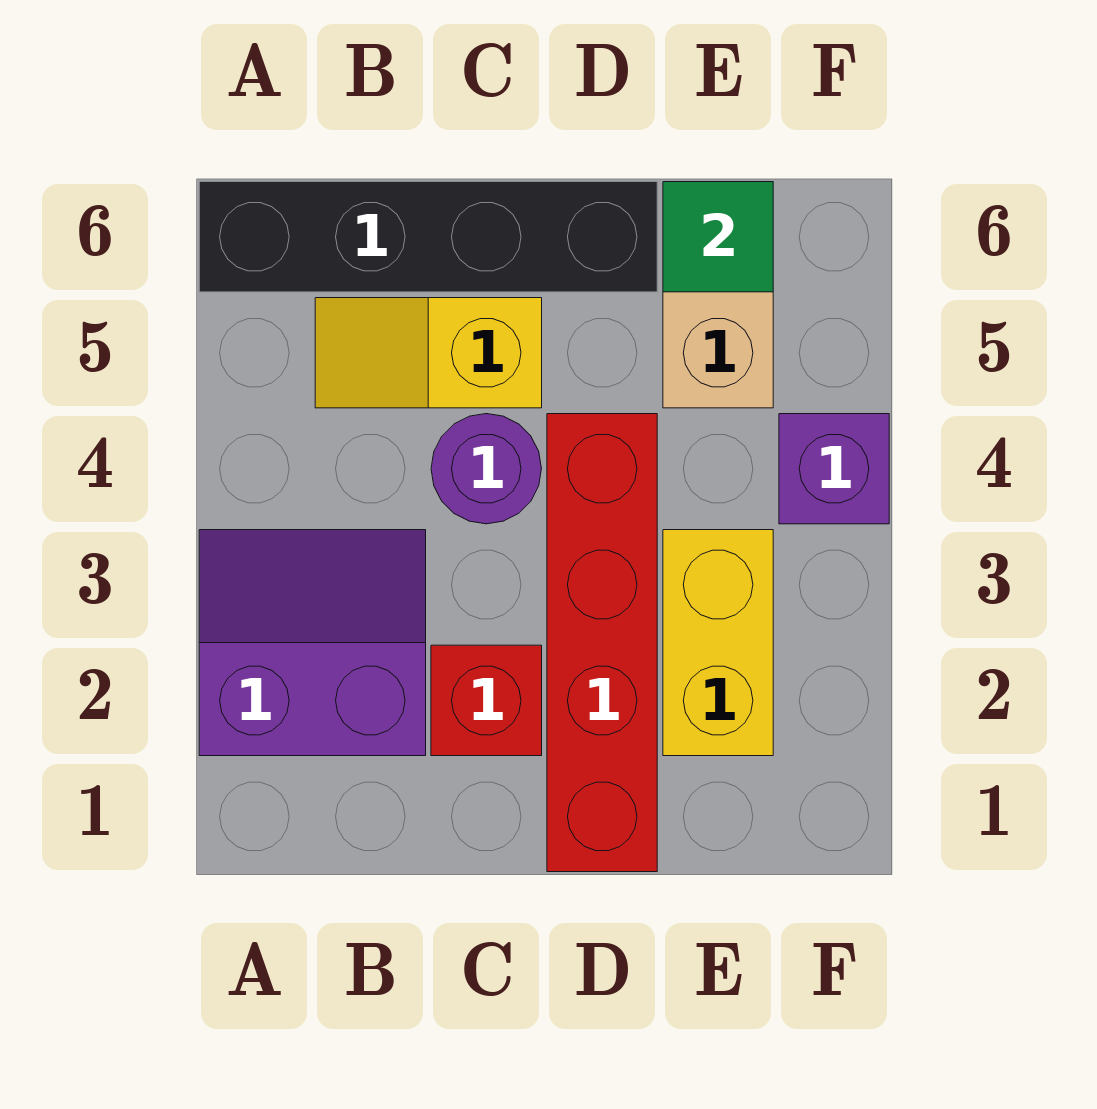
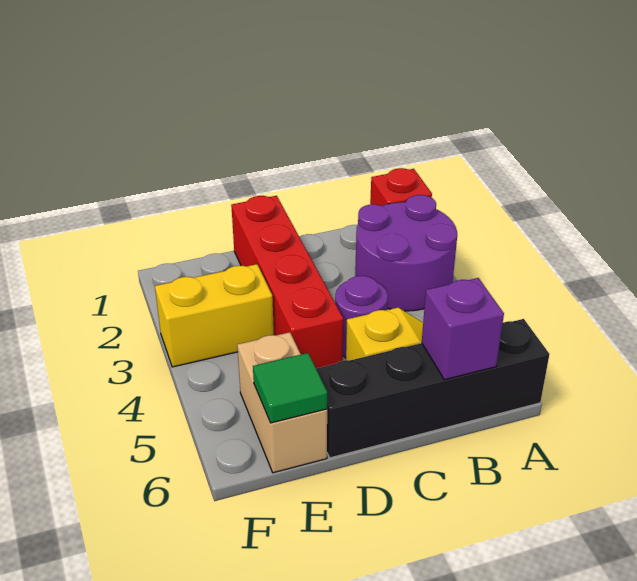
purple 2x2 slope [199,530,426,756] -> purple 2x2 round brick [355,195,457,311]
red 1x1 brick [431,645,542,756] -> red 1x1 brick moved to [370,168,432,206]
yellow 1x2 brick [663,530,773,756] -> yellow 1x2 brick turned to [155,264,274,367]
purple 1x1 brick [779,414,889,524] -> purple 1x1 brick moved to [422,278,504,380]

